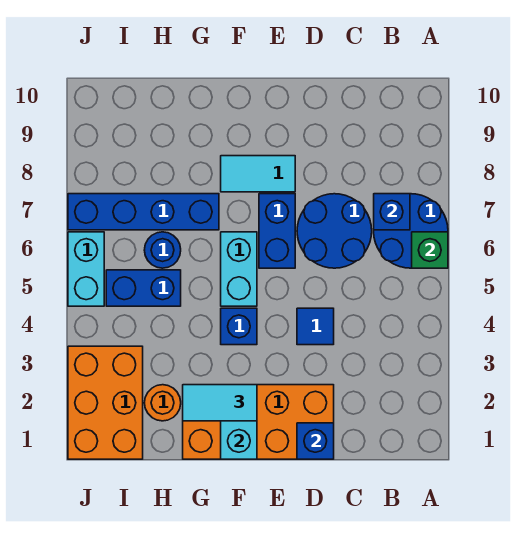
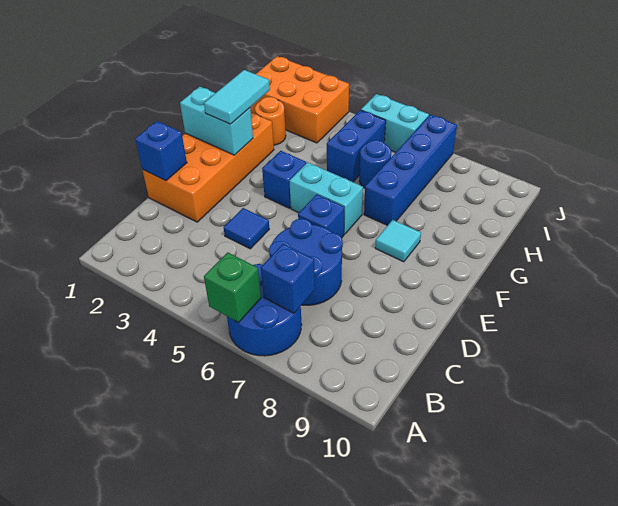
blue 1x2 brick [259,194,295,268] -> blue 1x1 brick [298,194,344,237]
cyan 1x2 tile [221,156,295,192] -> cyan 1x1 tile [375,220,421,262]

